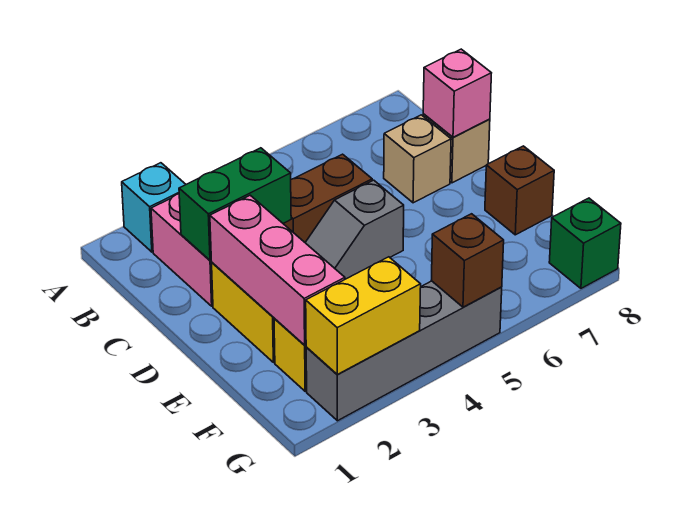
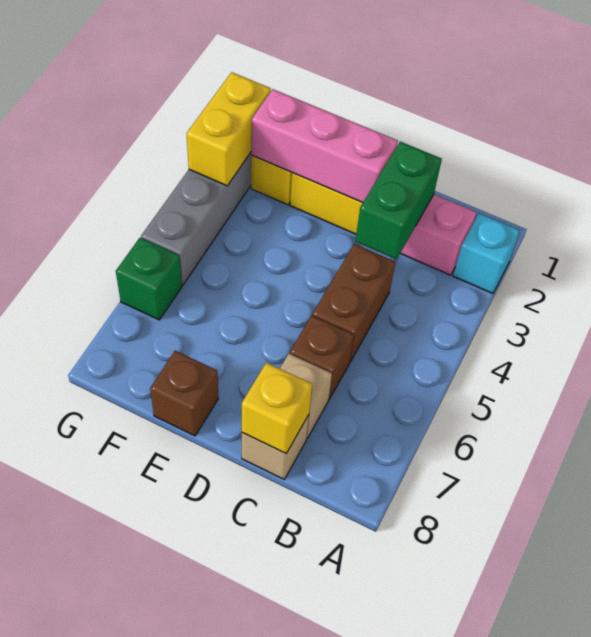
pink 1x1 brick [423,49,491,137] -> yellow 1x1 brick [242,363,312,453]
grey 1x2 slope [305,180,404,279] -> none
brown 1x1 brick [431,214,504,307] -> brown 1x1 brick moved to [290,315,354,399]
green 1x1 brick [549,198,621,288] -> green 1x1 brick moved to [116,238,182,320]

